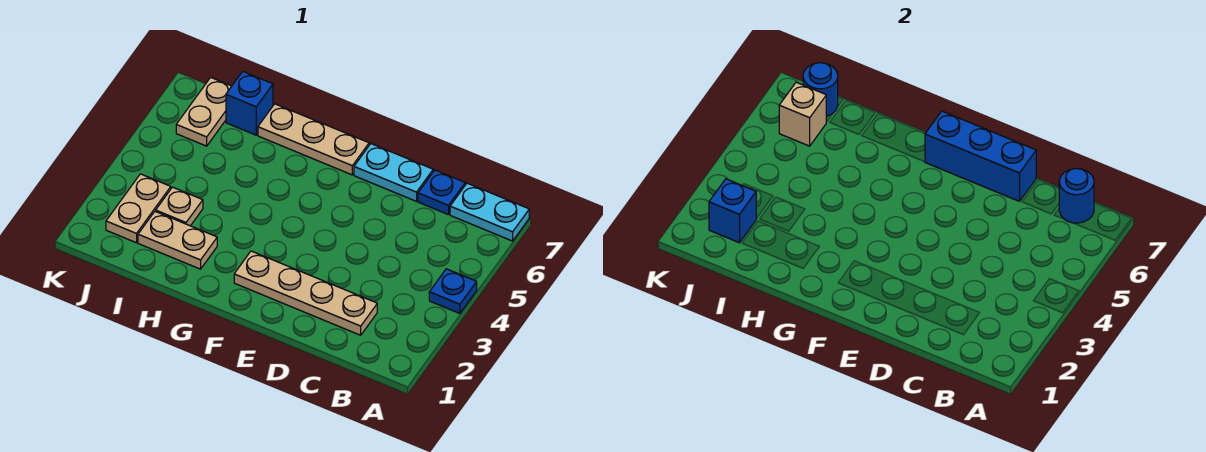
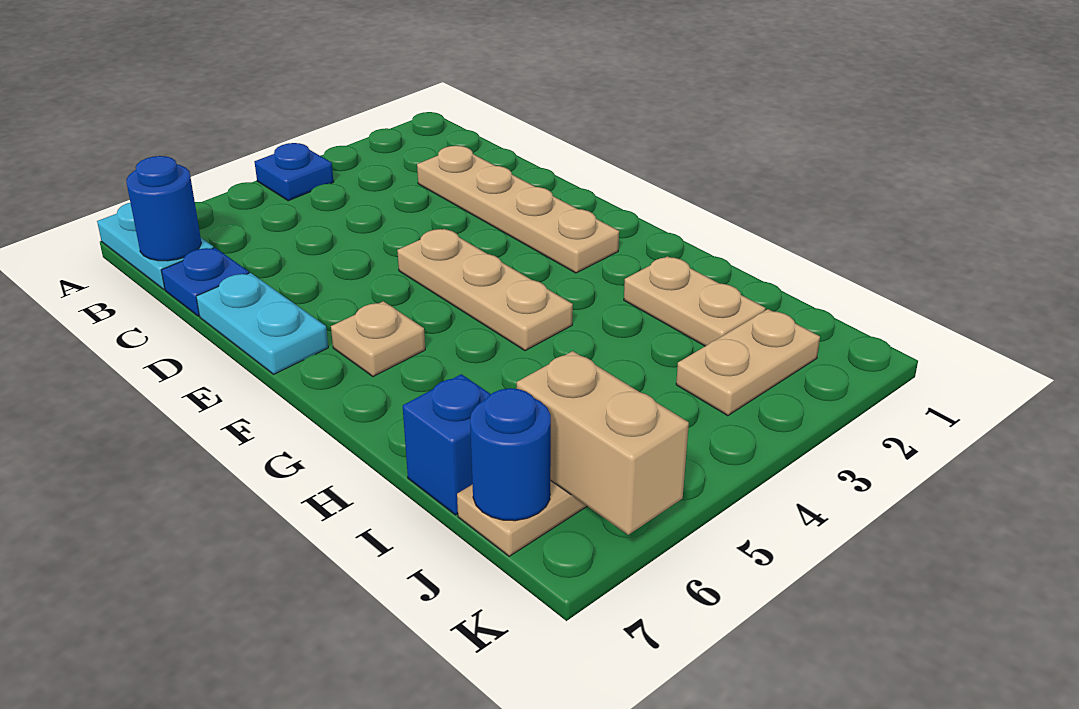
blue 1x3 brick [925,111,1036,201] -> none
tan 1x3 plate [258,104,369,175] -> tan 1x3 plate moved to [397,229,573,351]
tan 1x1 plate [156,187,203,226] -> tan 1x1 plate moved to [331,301,425,377]
blue 1x1 brick [709,179,756,243] -> none
tan 1x1 brick [779,82,826,146] -> tan 1x2 brick [517,351,689,535]

